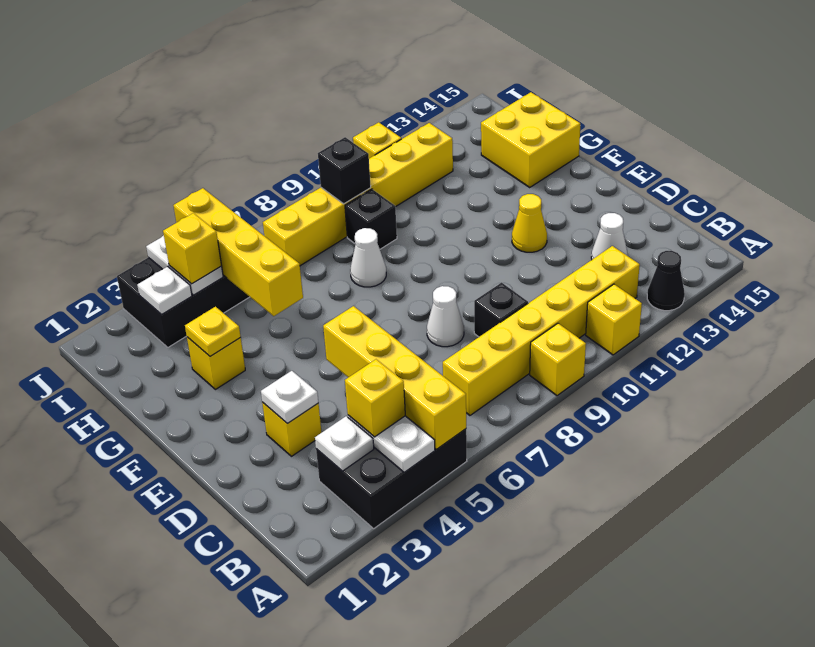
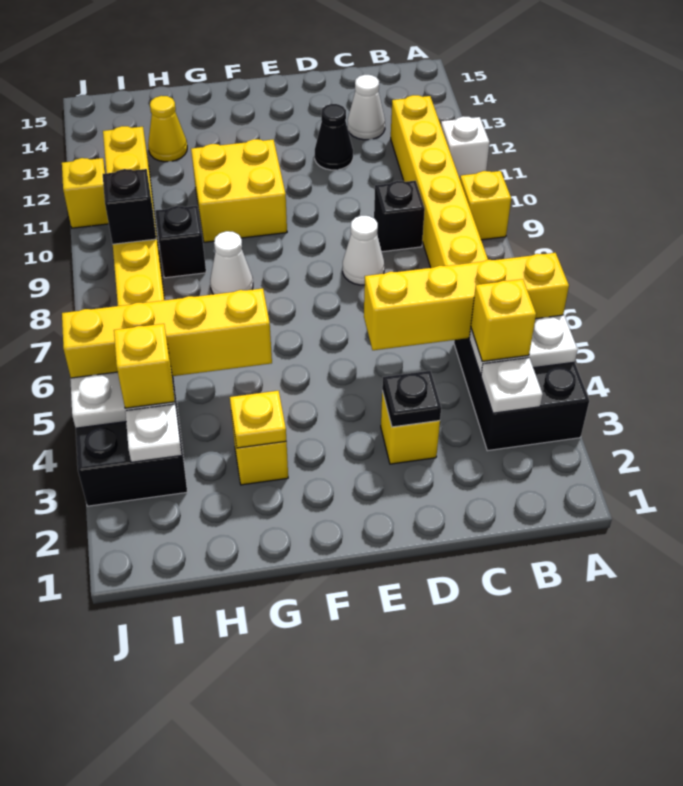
yellow 1x1 brick [586,284,642,355] -> white 1x1 brick [441,116,490,179]
black 1x1 cone [647,251,685,311] -> black 1x1 cone moved to [315,104,353,170]
white 1x1 plate [261,371,318,424] -> black 1x1 plate [382,371,441,427]
yellow 1x1 cone [512,194,547,252] -> yellow 1x1 cone moved to [148,96,187,162]
yellow 2x2 brick [481,92,580,187] -> yellow 2x2 brick moved to [191,139,287,242]

